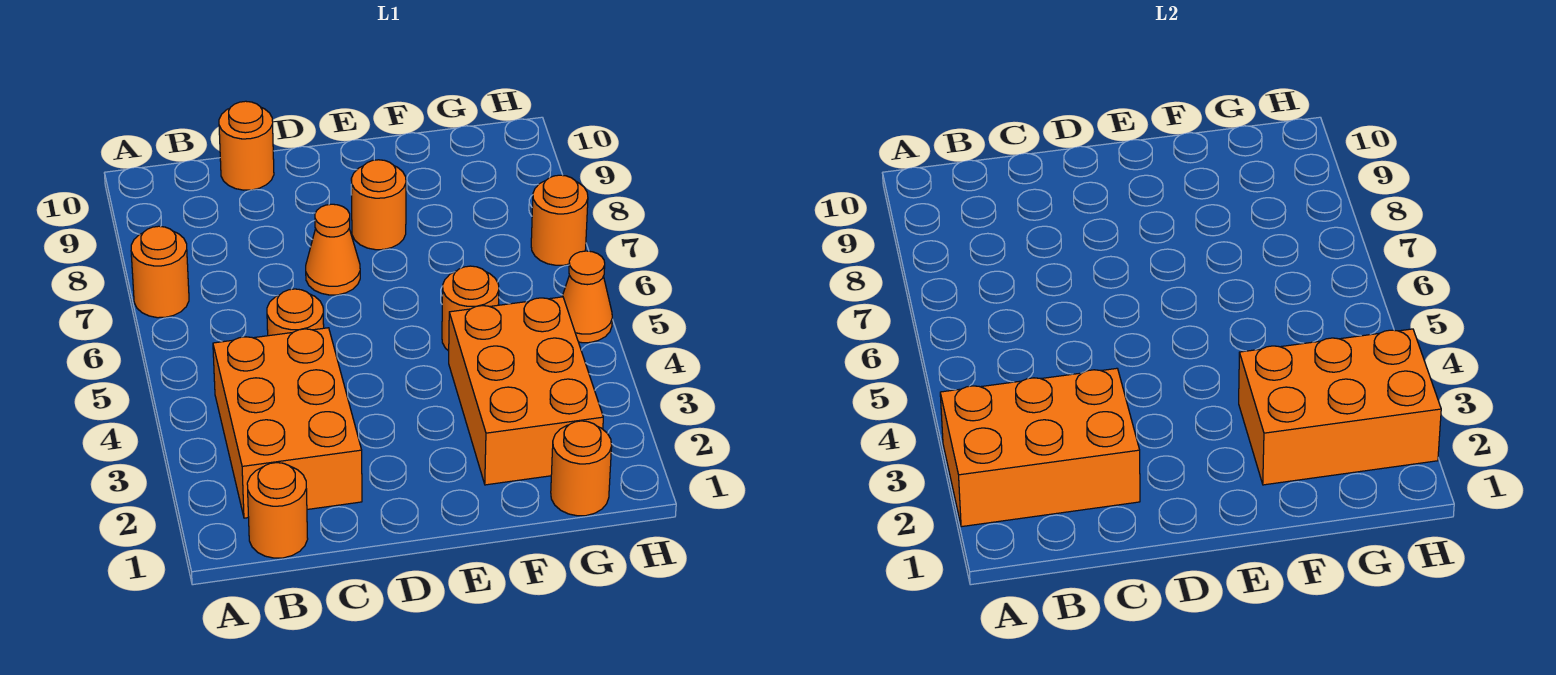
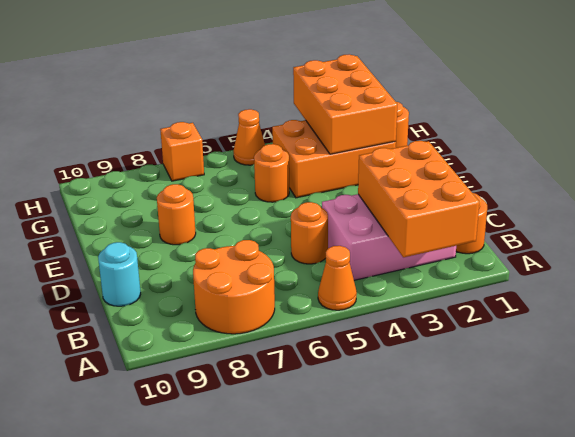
orange 1x1 round brick [131,226,189,318] -> orange 2x2 round brick [193,240,275,334]
orange 2x3 brick [213,328,362,518] -> pink 2x3 brick [322,194,456,280]
orange 1x1 round brick [219,101,274,190] -> cyan 1x1 round brick [98,242,141,306]
orange 1x1 cone [306,204,360,295] -> orange 1x1 cone moved to [318,246,357,310]
orange 1x1 round brick [531,175,588,265] -> orange 1x1 brick [160,122,204,181]

